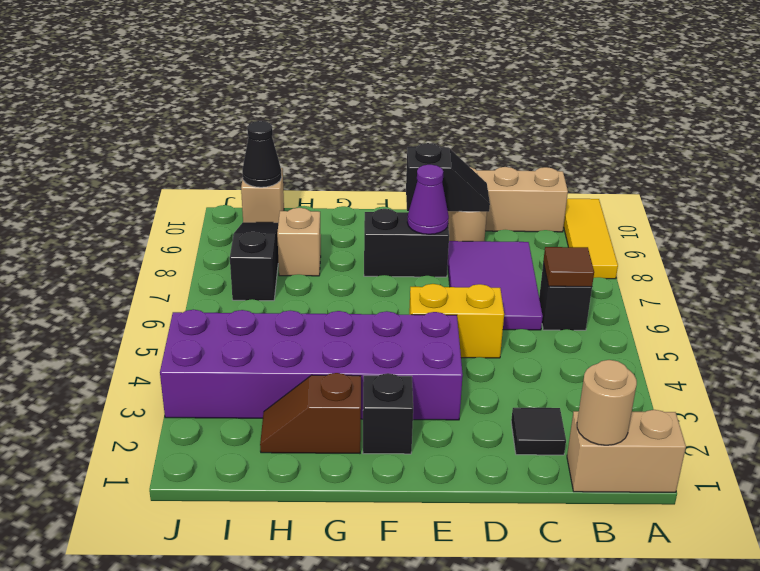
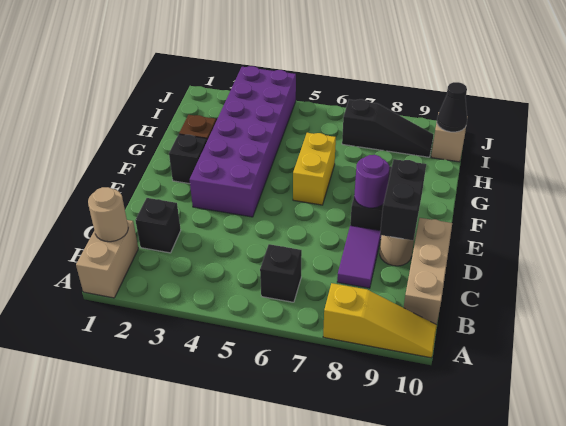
yellow 1x3 tile [564,199,618,279] -> yellow 1x3 slope [323,283,437,358]
brown 1x1 tile [543,247,594,287] -> none
black 1x1 tile [511,408,566,455] -> black 1x1 brick [135,198,181,253]
purple 2x3 tile [448,241,543,330] -> purple 1x2 tile [337,226,381,288]
yellow 1x2 brick [409,284,504,358] -> yellow 1x2 brick moved to [293,133,336,205]
black 1x2 slope [406,143,490,212] -> black 1x2 brick [380,159,426,240]
purple 1x1 cone [407,165,449,234] -> purple 1x1 round brick [354,155,389,208]
tan 1x1 brick [277,208,321,276] -> none

